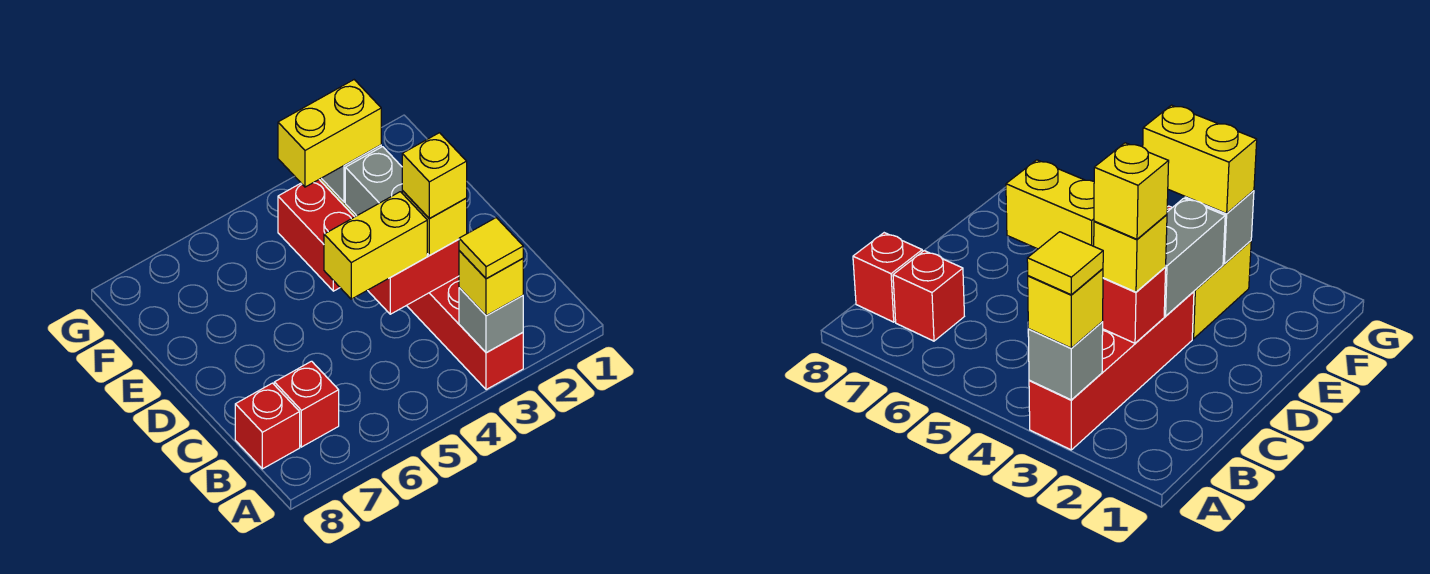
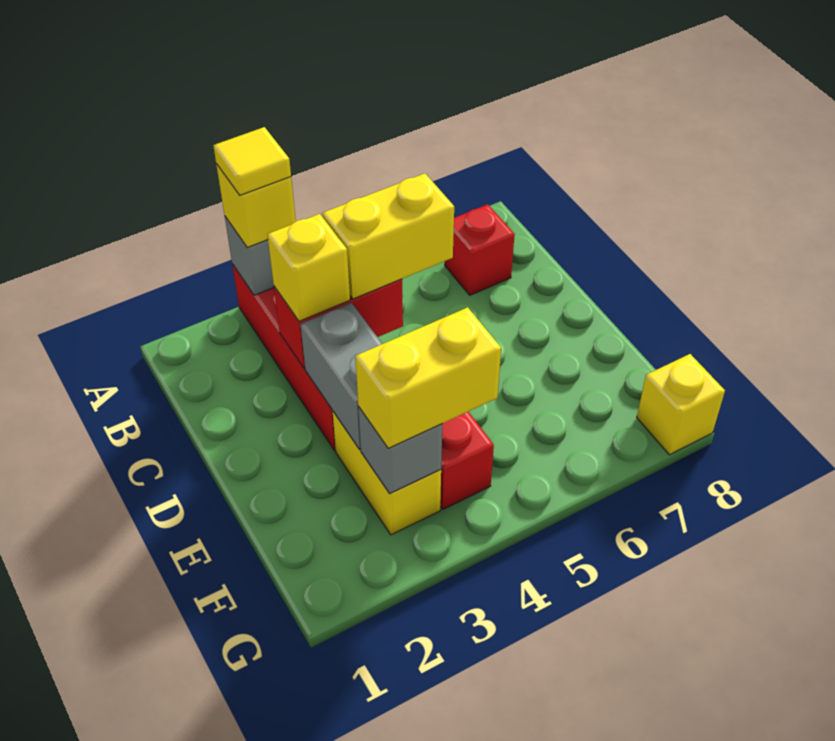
red 1x1 brick [235,383,300,469] -> none
yellow 1x1 brick [402,133,467,218] -> yellow 1x1 brick moved to [637,354,725,455]

